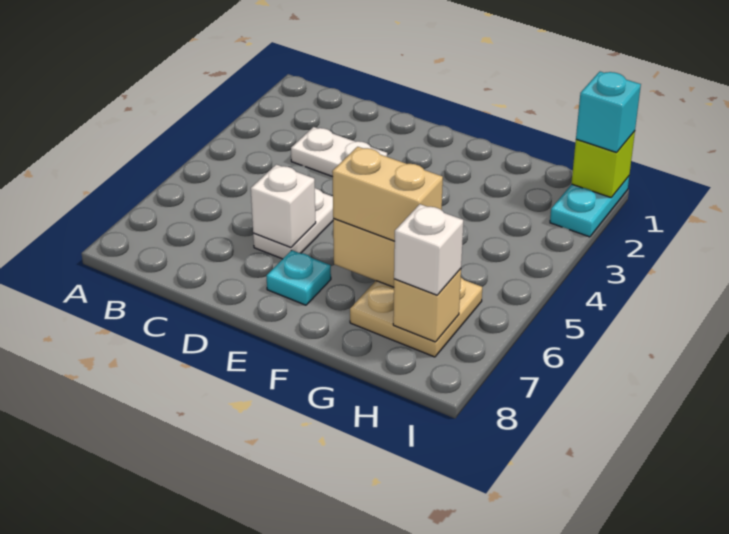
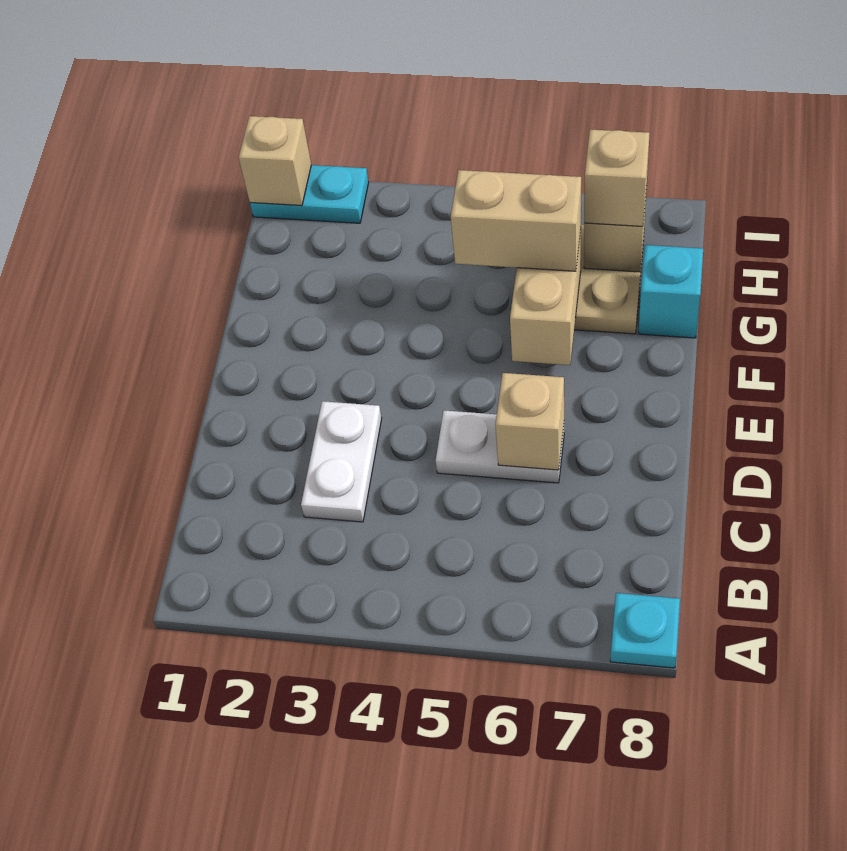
white 1x1 brick [251,165,316,247] -> tan 1x1 brick [495,373,564,470]
cyan 1x1 plate [267,250,331,305] -> cyan 1x1 plate moved to [610,593,680,668]
tan 1x2 brick [332,147,443,241] -> tan 1x2 brick turned to [451,170,581,271]
white 1x1 brick [394,204,463,295] -> tan 1x1 brick [584,129,650,226]
lime 1x1 brick [571,131,635,197] -> tan 1x1 brick [239,116,311,206]
cyan 1x1 brick [576,72,641,152] -> cyan 1x1 brick moved to [638,245,703,338]

